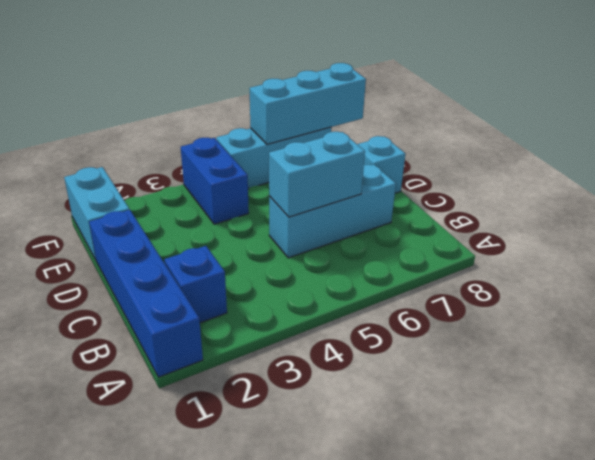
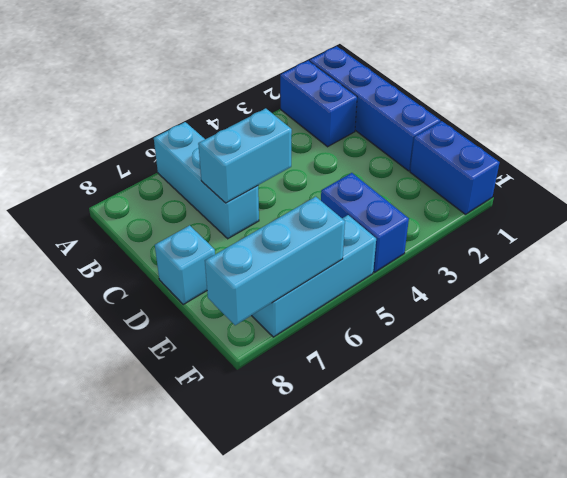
blue 1x1 brick [164,246,227,323] -> blue 1x2 brick [280,61,357,147]
cyan 1x3 brick [269,164,396,258] -> cyan 1x3 brick turned to [154,122,259,239]
cyan 1x2 brick [64,167,129,260] -> blue 1x2 brick [410,121,500,214]

